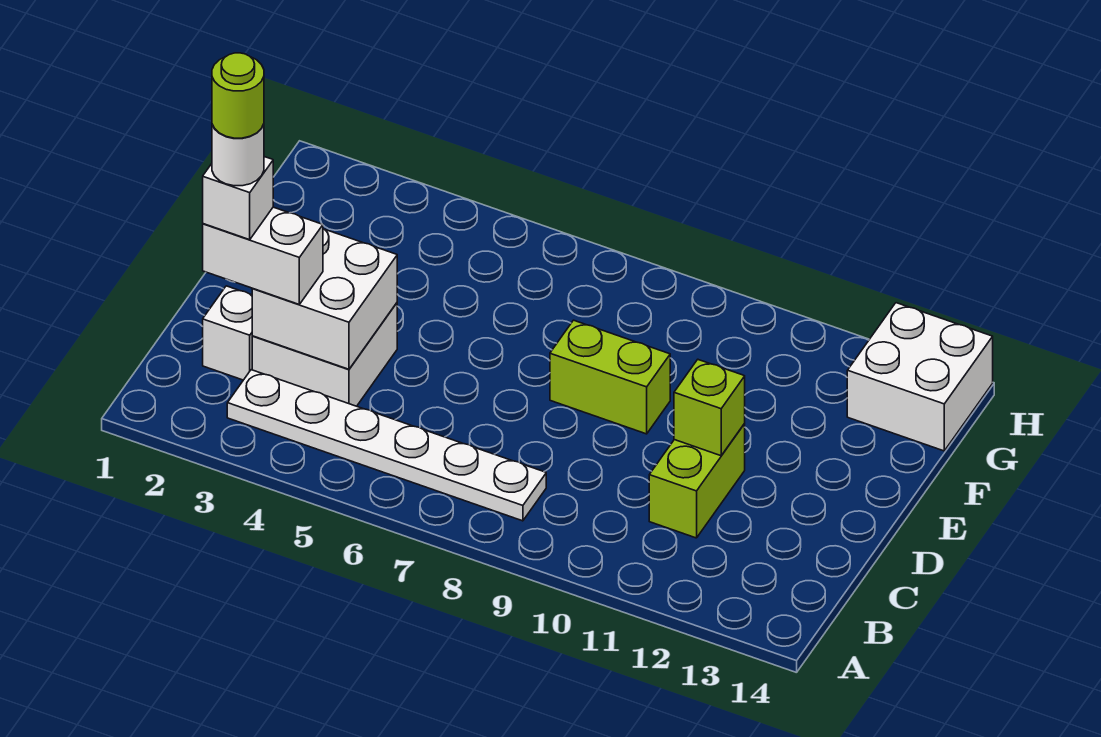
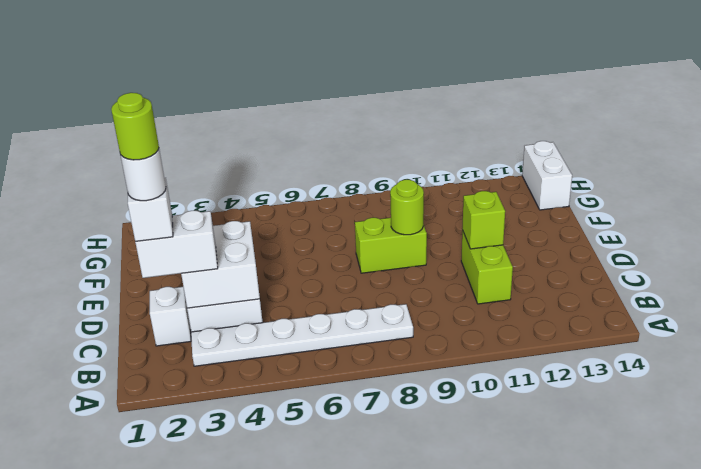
none -> lime 1x1 round brick [390,180,424,235]
white 2x2 brick [847,303,993,451] -> white 1x2 brick [522,141,572,210]

